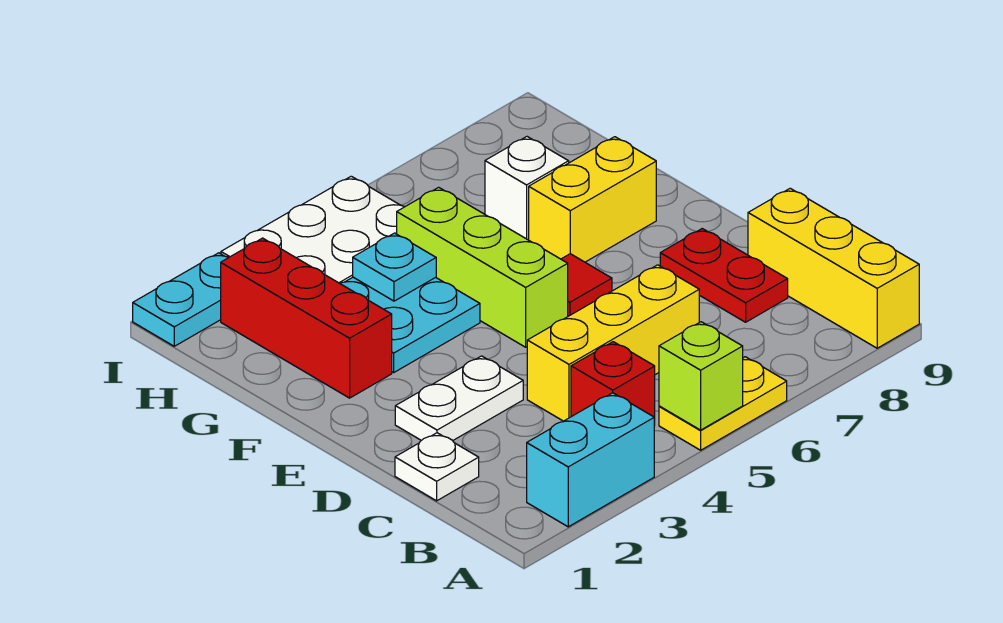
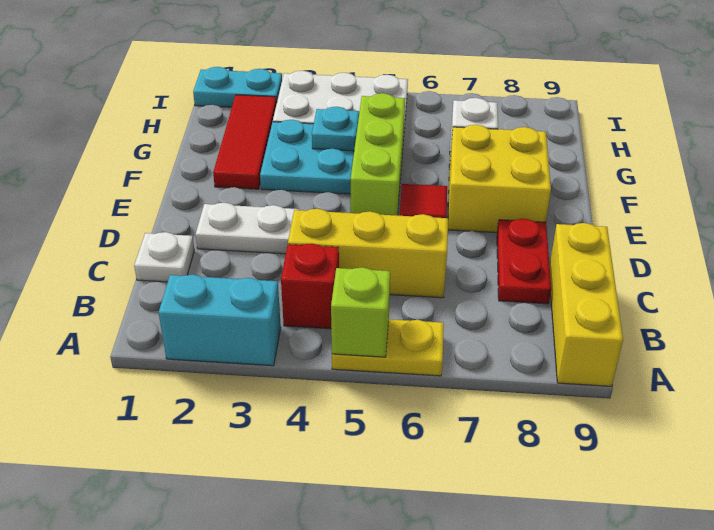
red 1x3 brick [221,238,392,398] -> red 1x3 tile [213,95,277,189]
yellow 1x2 brick [529,137,656,262] -> yellow 2x2 brick [448,125,551,233]

